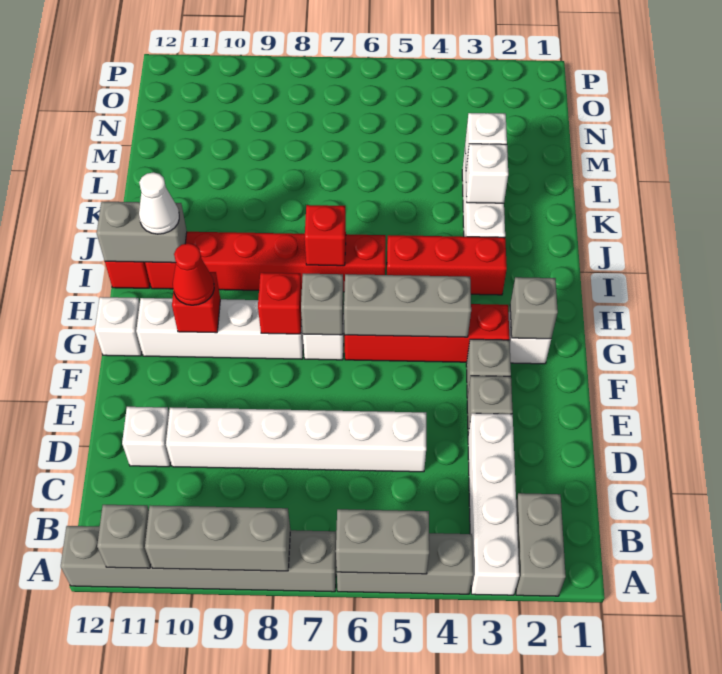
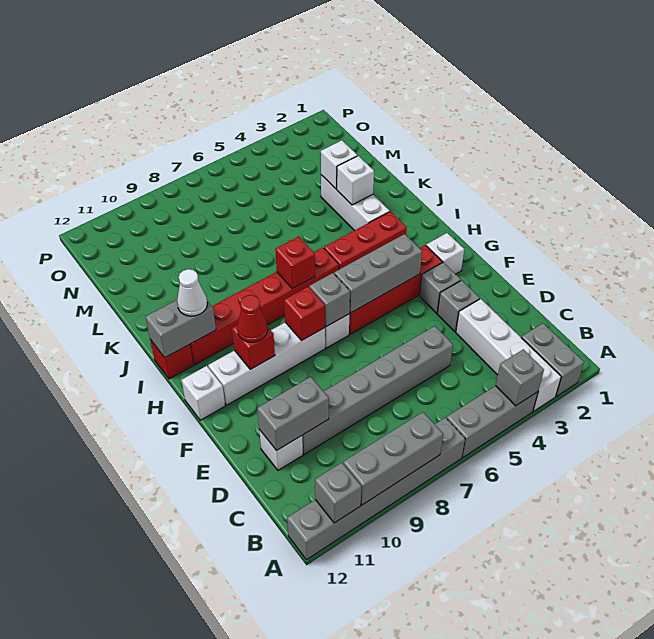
grey 1x2 brick [336,509,429,574] -> grey 1x2 brick moved to [257,377,329,451]
white 1x6 brick [166,408,426,472] -> grey 1x6 brick [302,326,453,454]
grey 1x1 brick [510,277,558,339] -> grey 1x1 brick moved to [496,349,544,406]

